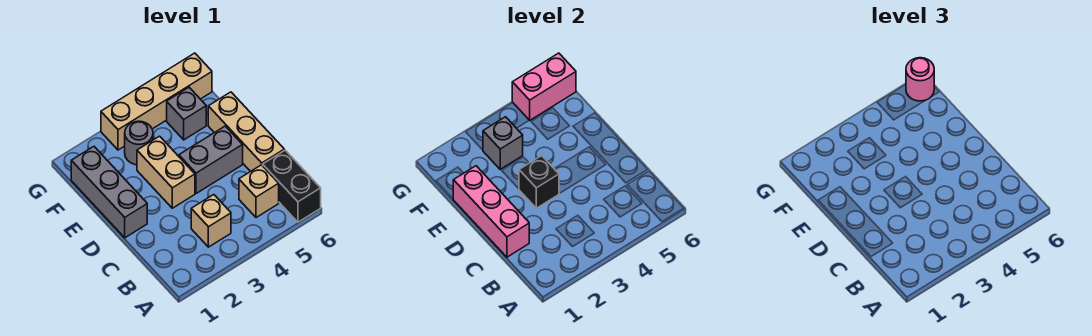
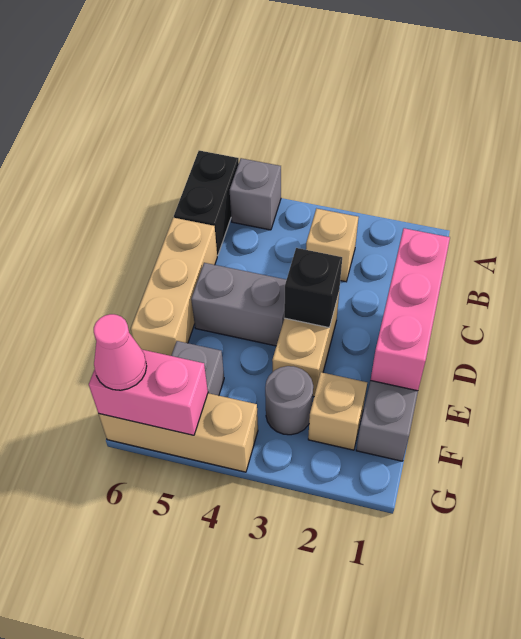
tan 1x1 brick [239,165,279,218] -> tan 1x1 brick moved to [308,372,367,450]
grey 1x1 brick [483,117,523,169] -> grey 1x1 brick moved to [230,158,281,230]
tan 1x4 brick [101,53,212,150] -> tan 1x3 brick [99,393,258,472]
pink 1x1 round brick [906,58,934,101] -> pink 1x1 cone [94,314,147,390]

